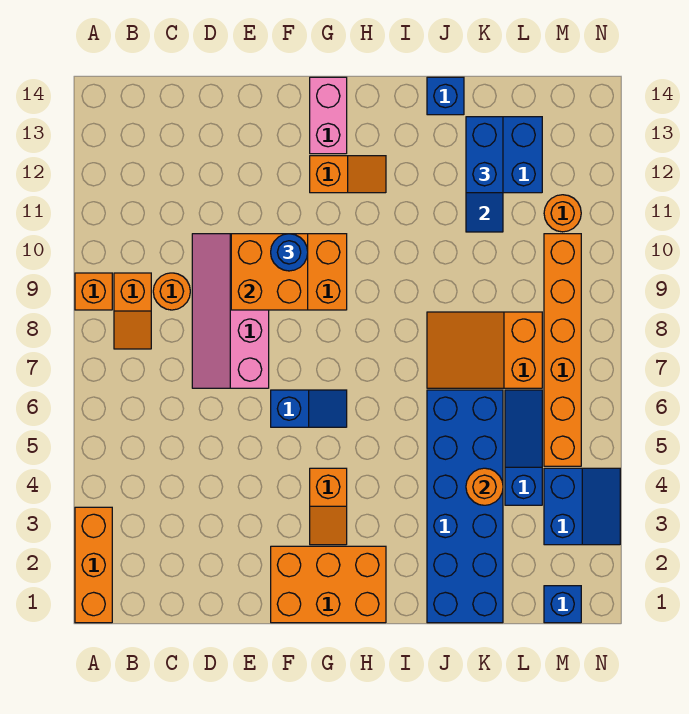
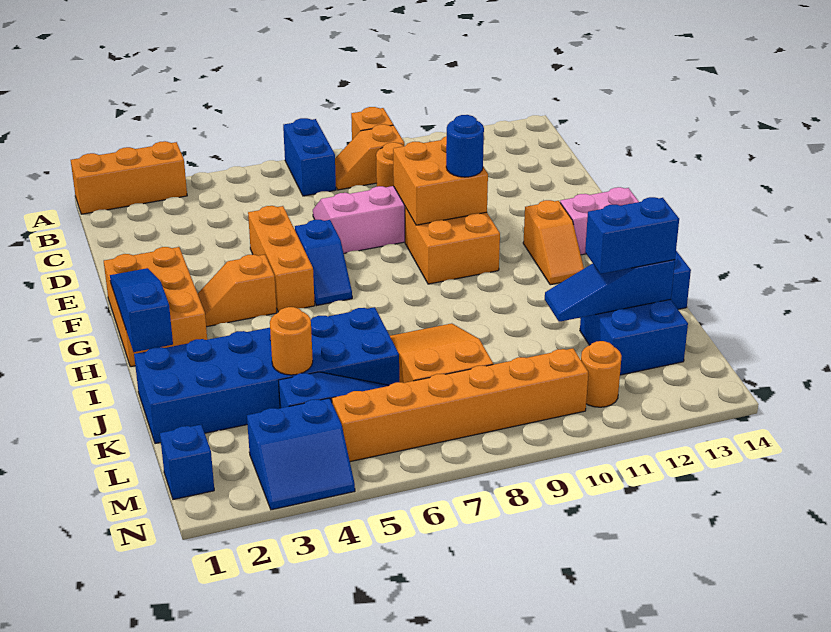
none -> blue 1x2 brick [283,118,336,196]
none -> orange 1x3 brick [248,206,315,312]
none -> blue 1x3 slope [110,268,173,352]

